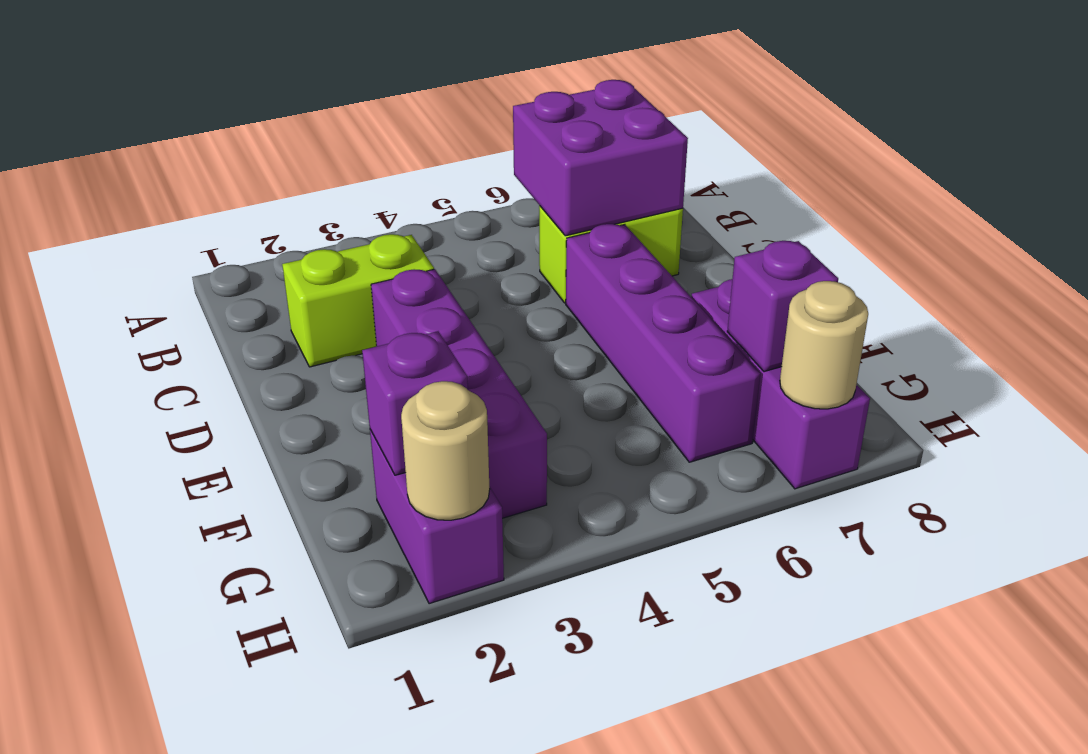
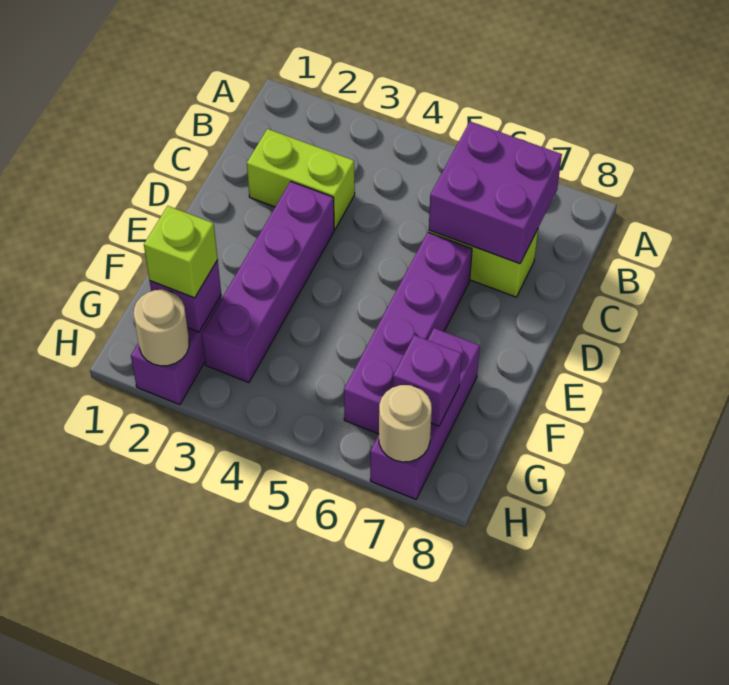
none -> lime 1x1 brick [144,206,218,298]

